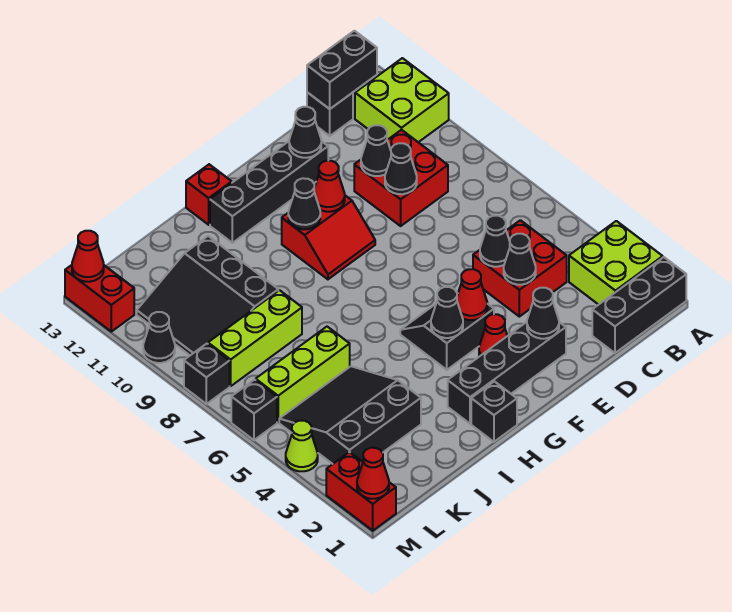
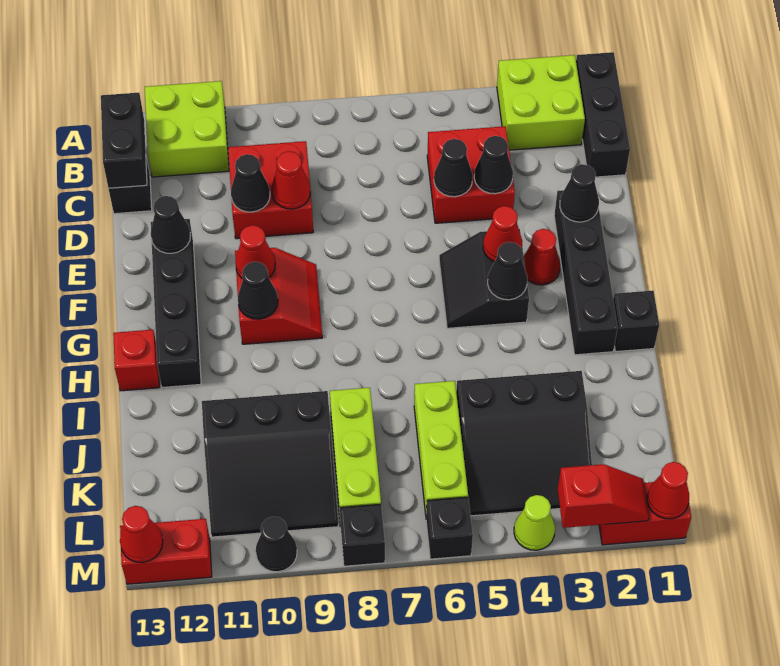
black 1x1 cone [385,143,417,194] -> red 1x1 cone [272,151,311,209]
black 3x3 slope [279,366,421,464] -> black 3x3 slope turned to [456,371,592,516]
none -> red 1x2 slope [558,464,649,528]

